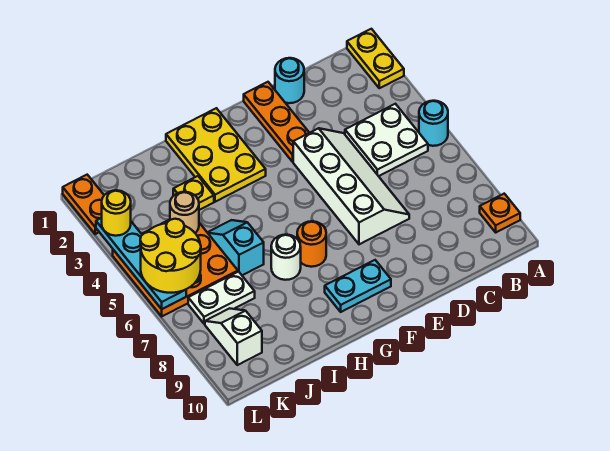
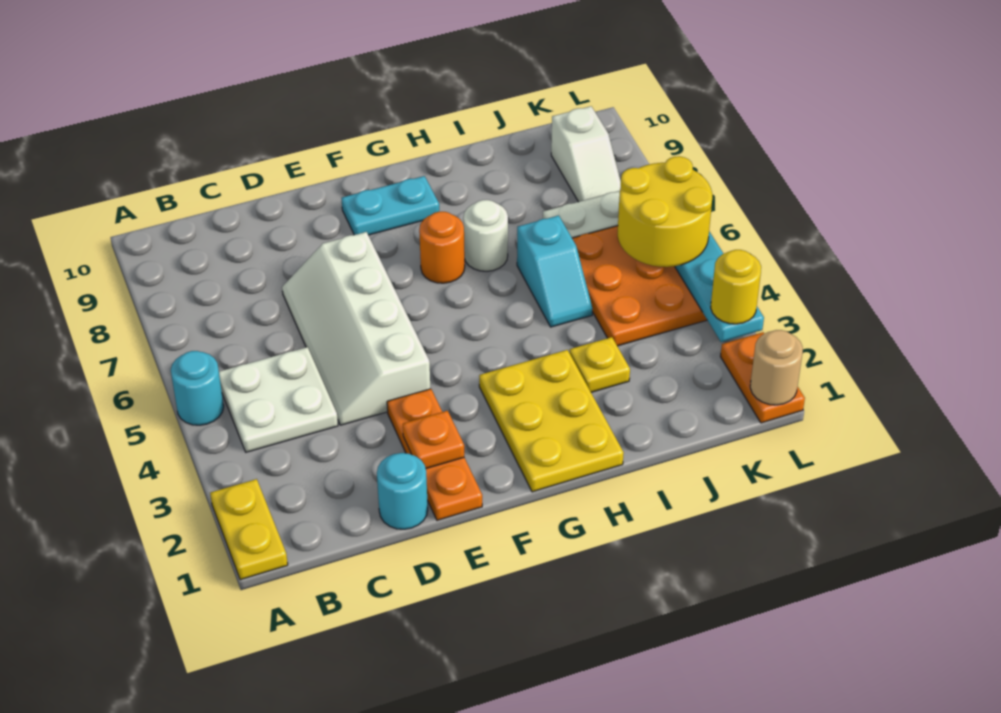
orange 1x1 plate [480,194,520,232] -> orange 1x1 plate moved to [403,411,464,468]
tan 1x1 round brick [170,192,199,233] -> tan 1x1 round brick moved to [750,330,803,405]

